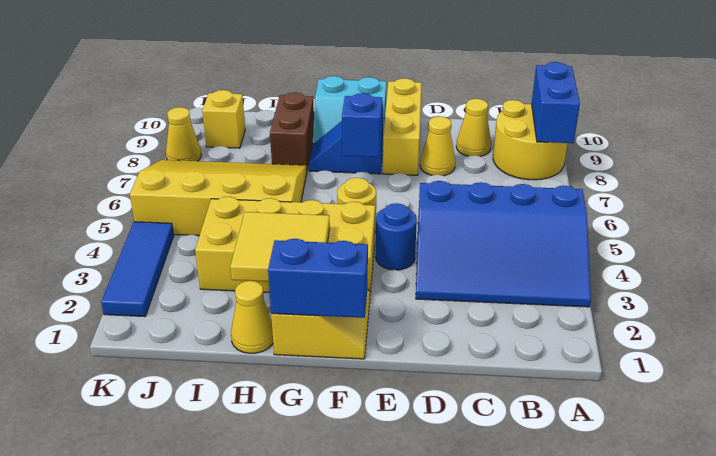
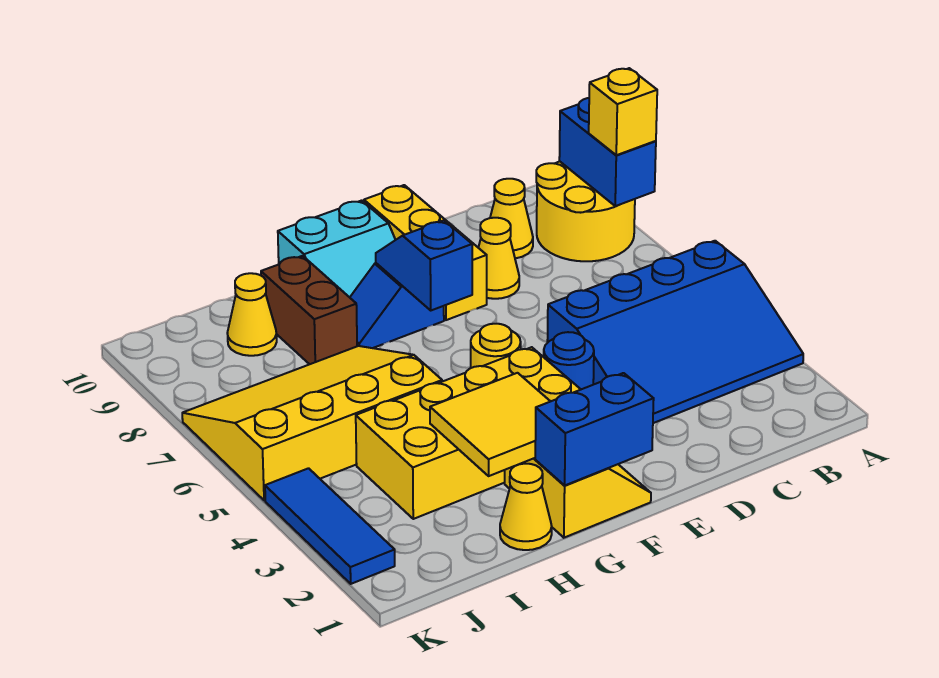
yellow 1x1 brick [202,90,245,148] -> yellow 1x1 brick moved to [589,68,657,155]
yellow 1x1 cone [166,107,201,161] -> yellow 1x1 cone moved to [227,273,277,356]

